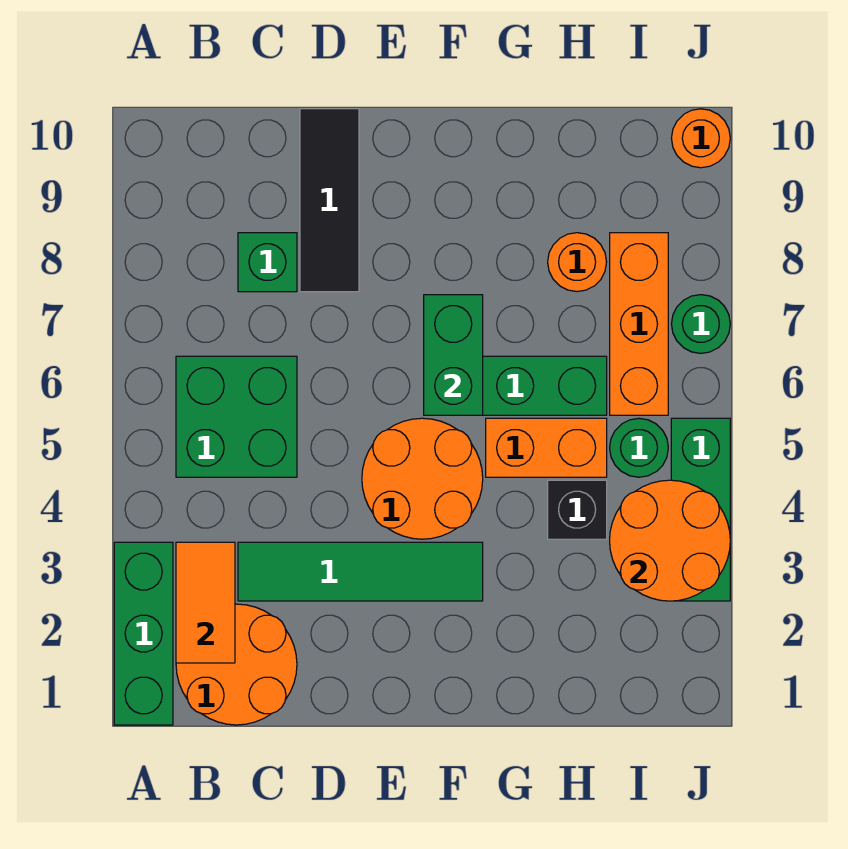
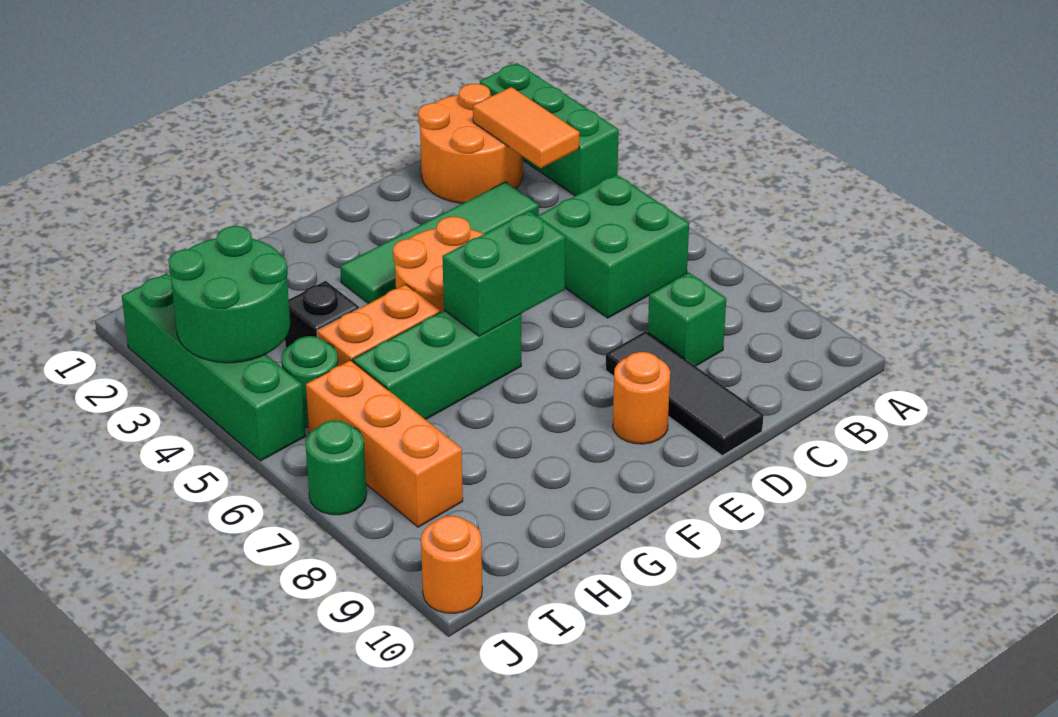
green 1x2 brick [424,295,483,415] -> green 1x2 brick turned to [442,211,565,336]
orange 1x1 round brick [548,233,606,292] -> orange 1x1 round brick moved to [613,352,670,444]
orange 2x2 round brick [610,480,730,601] -> green 2x2 round brick [168,226,290,363]
green 1x3 brick [671,418,730,601] -> green 1x4 brick [122,273,305,461]

